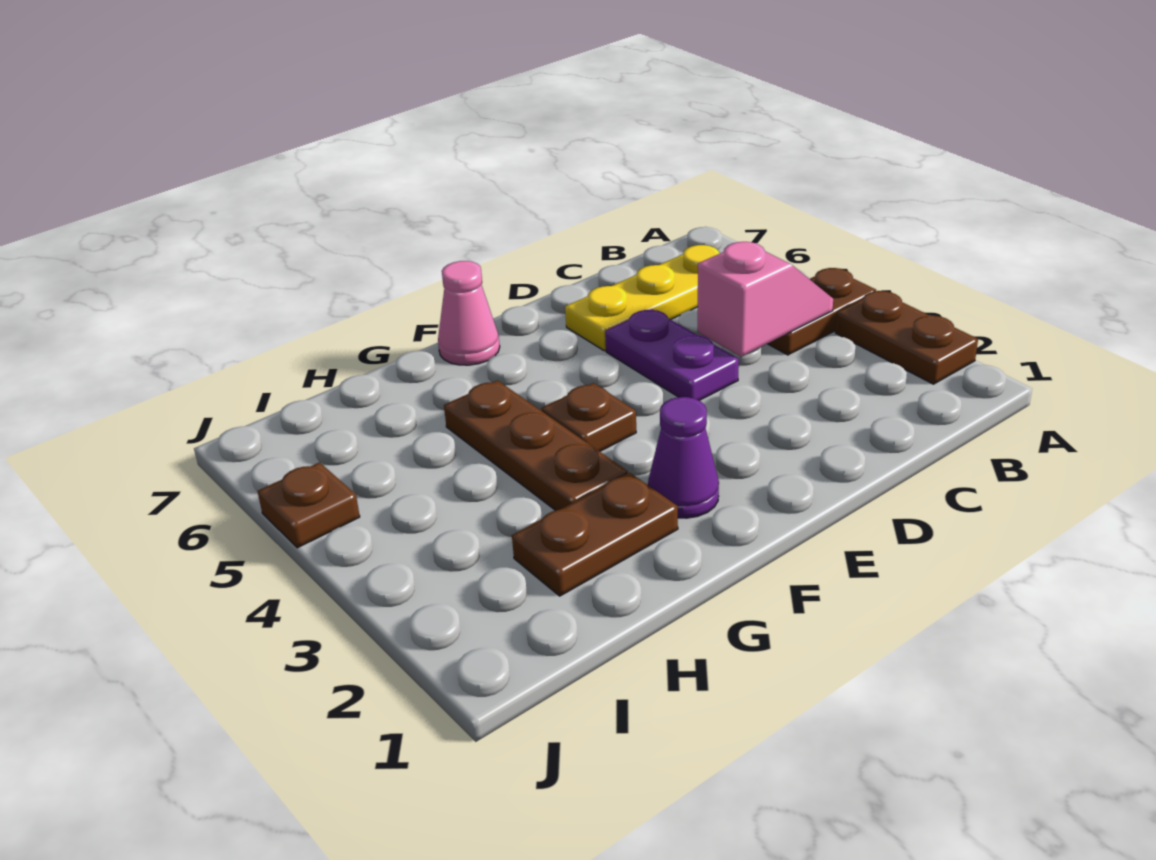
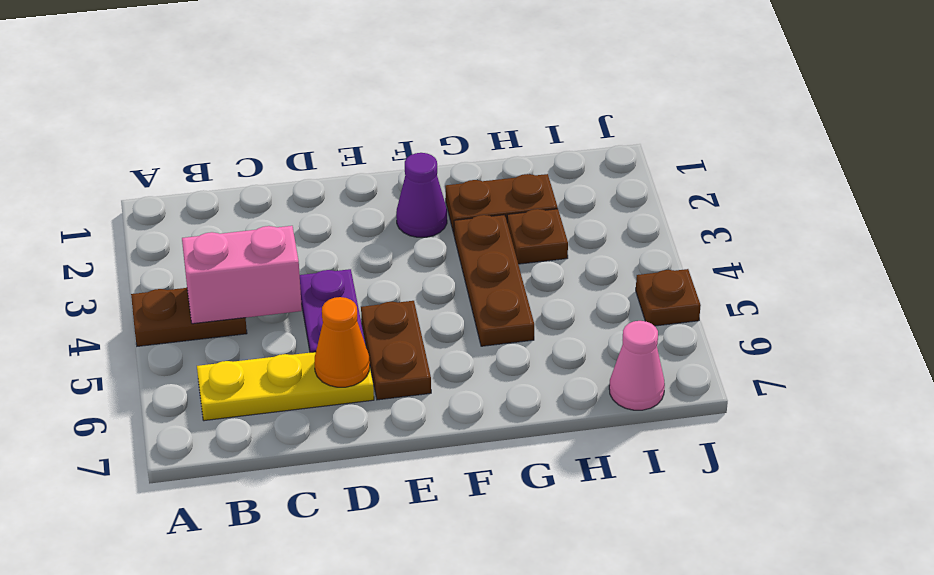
brown 1x2 plate [835,291,978,384] -> brown 1x2 plate moved to [361,301,431,400]
pink 1x2 slope [698,242,833,357] -> pink 1x2 brick [182,226,302,324]
none -> orange 1x1 cone [314,297,370,387]
brown 1x1 plate [541,383,636,451] -> brown 1x1 plate moved to [507,209,568,264]
pink 1x1 cone [438,261,500,365] -> pink 1x1 cone moved to [609,321,665,410]

